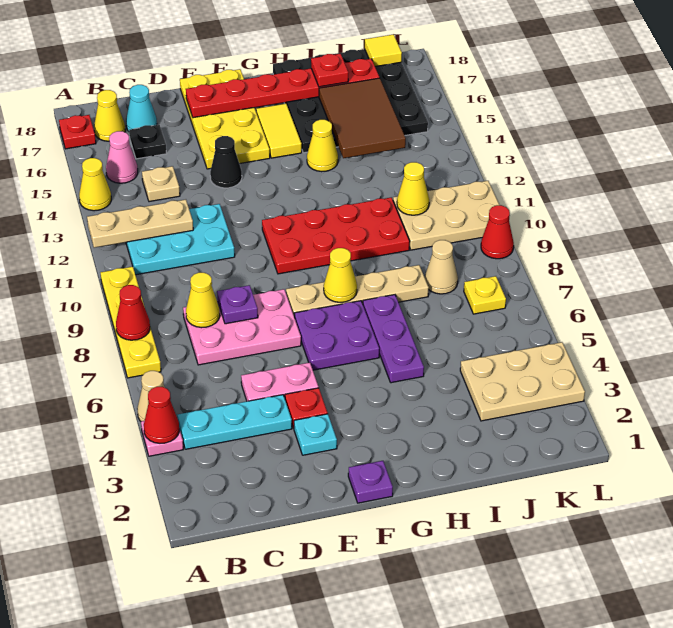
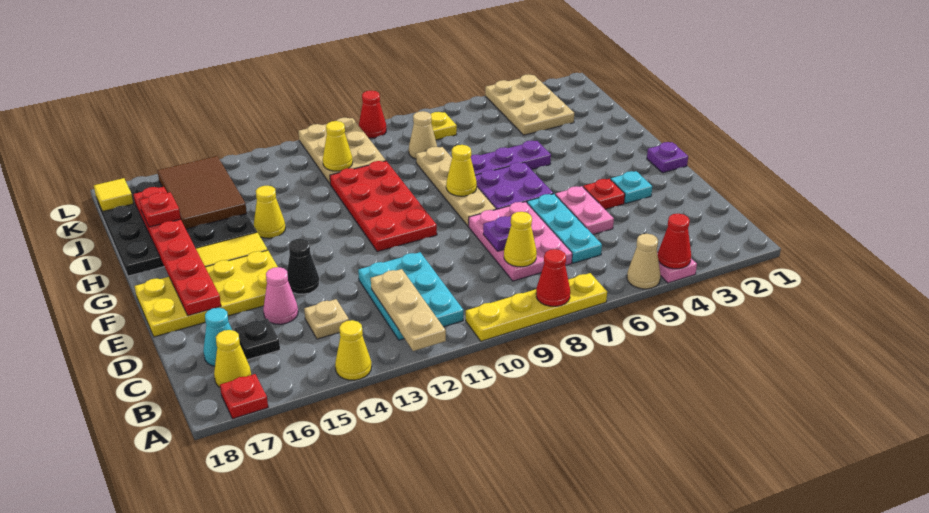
cyan 1x3 plate [177,395,292,449] -> cyan 1x3 plate moved to [527,194,602,263]
pink 1x1 cone [106,131,138,183] -> pink 1x1 cone moved to [263,267,298,324]
brown 2x3 tile [319,78,406,158] -> brown 2x3 tile turned to [157,156,247,229]

